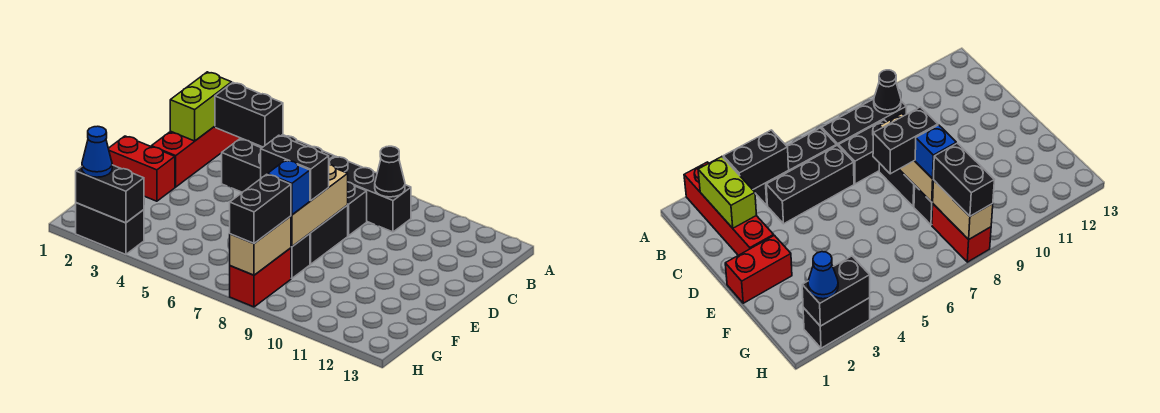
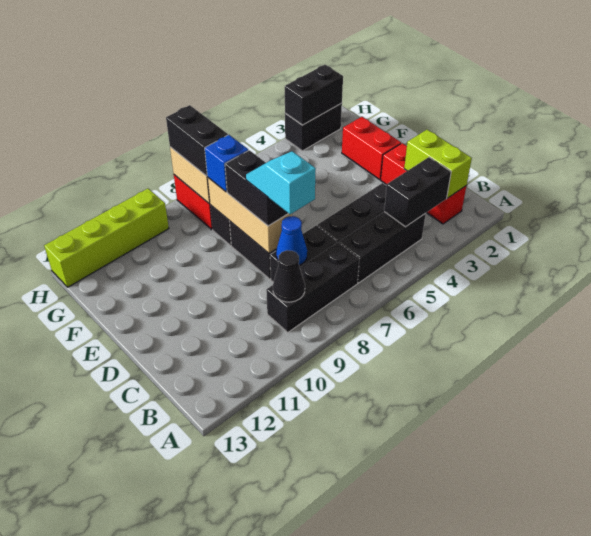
red 1x4 brick [151,126,240,187] -> red 1x3 brick [381,143,466,224]
none -> cyan 1x2 slope [246,151,316,214]
red 1x2 brick [108,136,175,201] -> red 1x2 brick turned to [342,117,401,179]
black 1x2 brick [261,135,329,201] -> black 1x2 brick turned to [225,150,289,226]
blue 1x1 cone [82,126,112,177] -> blue 1x1 cone moved to [276,216,307,265]
none -> lime 1x4 brick [44,189,169,287]

